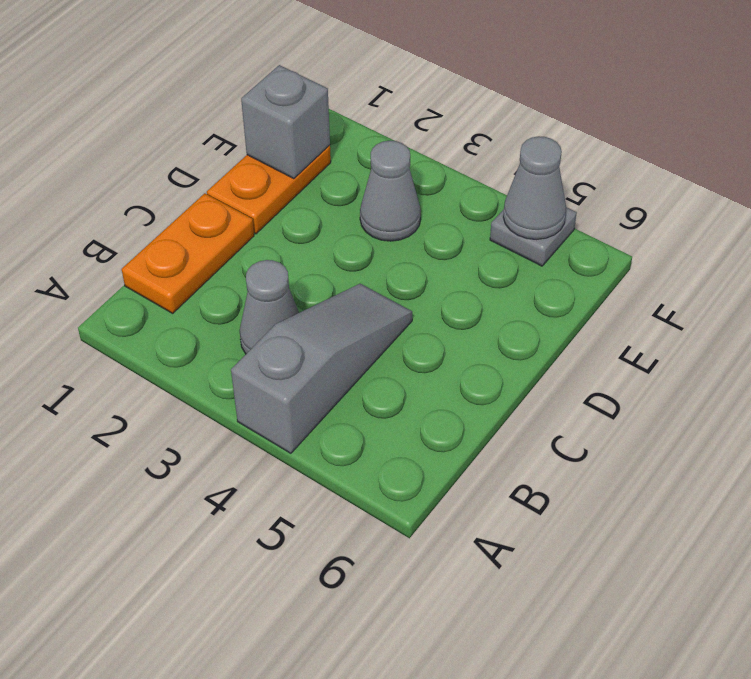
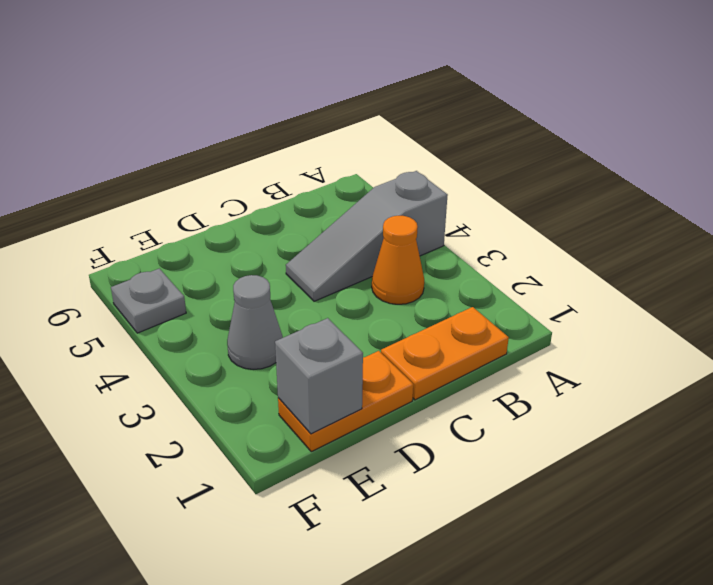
grey 1x1 cone [240,260,299,354] -> orange 1x1 cone [372,216,424,304]
grey 1x1 cone [503,136,566,239] -> none

